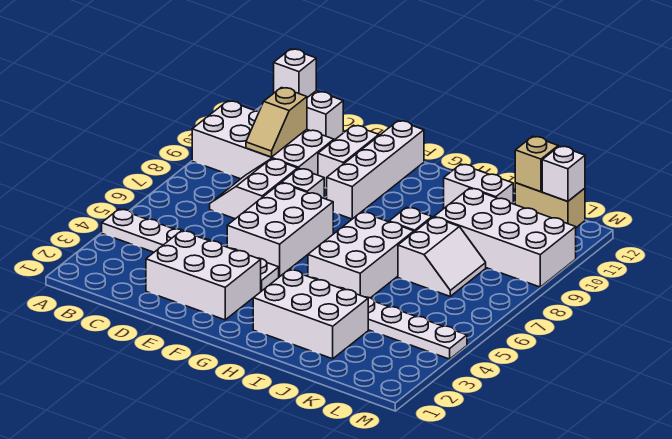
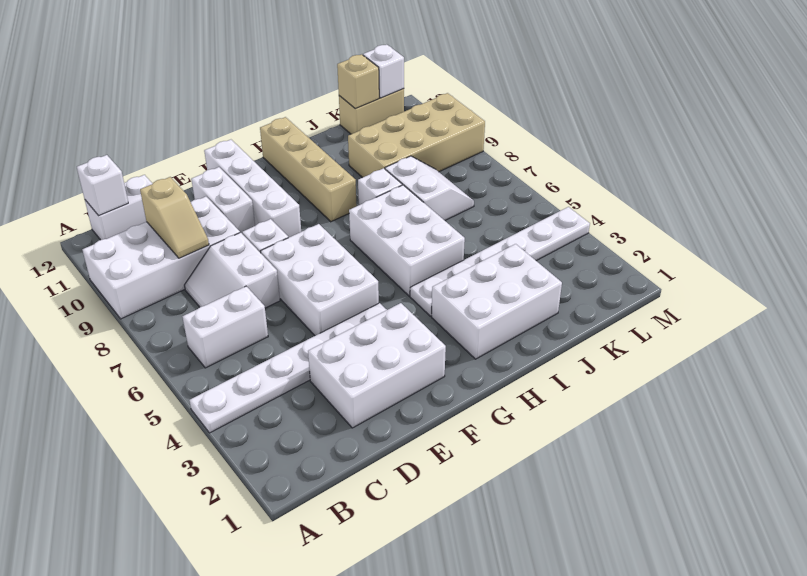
none -> tan 1x4 brick [260,117,357,222]
white 1x2 brick [444,164,513,208] -> white 1x2 brick moved to [183,286,268,368]
white 2x4 brick [434,188,576,287] -> tan 2x4 brick [348,93,485,178]

